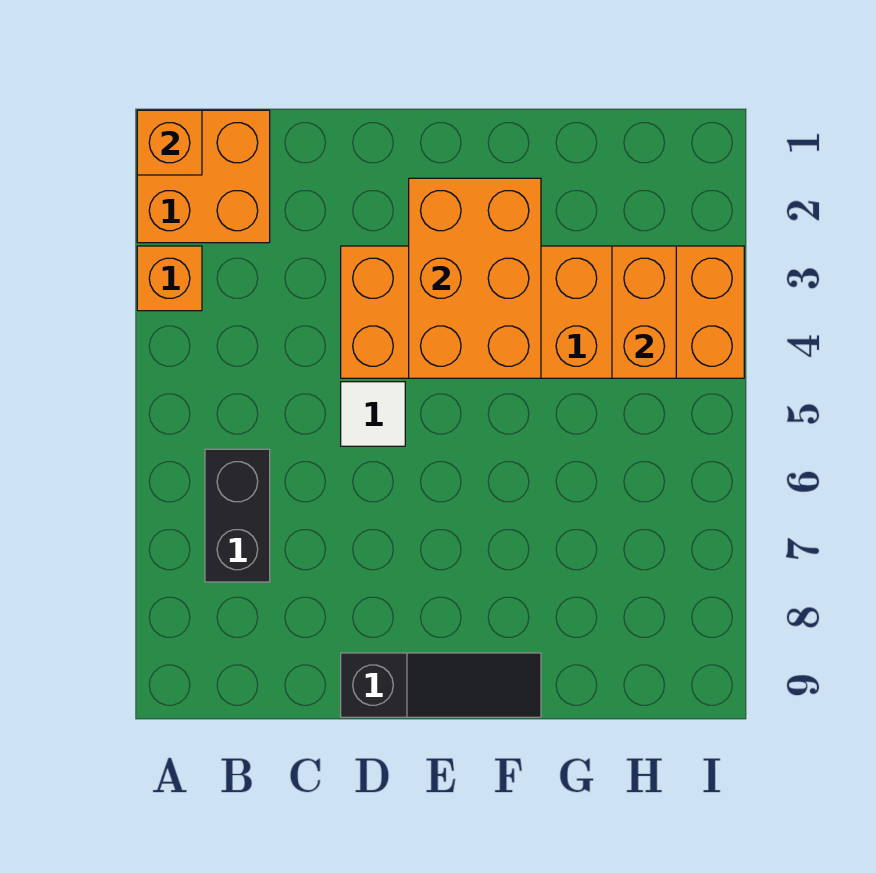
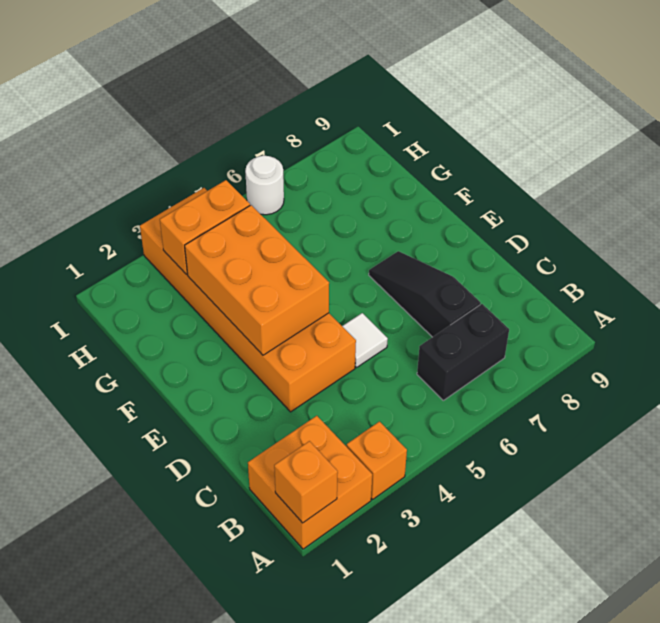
black 1x3 slope [341,653,541,717] -> black 1x3 slope moved to [369,251,481,337]
orange 2x3 brick [409,178,541,378] -> orange 2x3 brick turned to [185,205,329,355]
none -> white 1x1 round brick [245,156,284,215]

